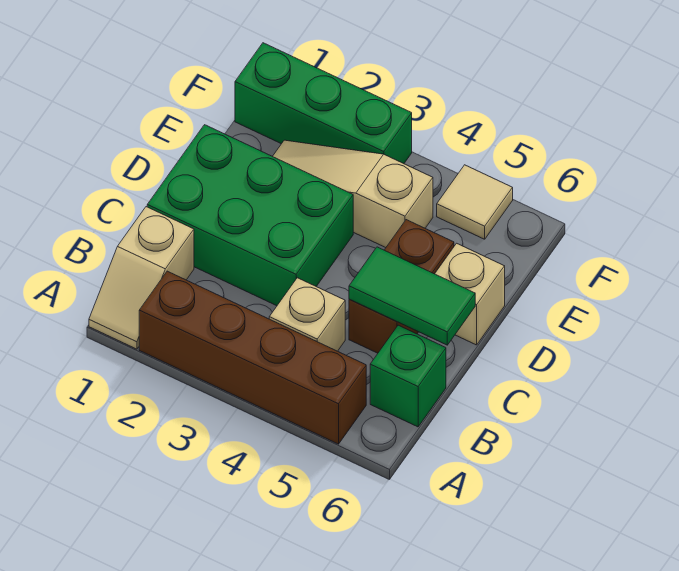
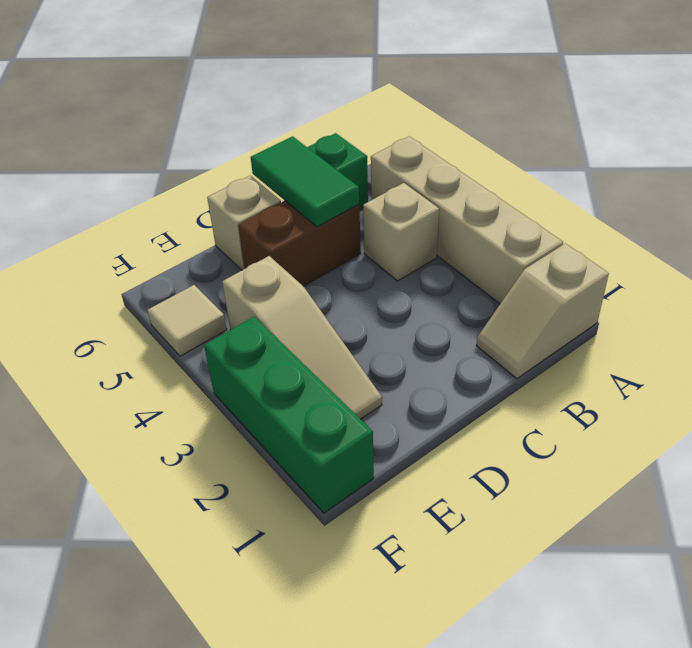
tan 1x2 slope [89,207,194,349] -> tan 1x2 slope turned to [476,243,609,379]
brown 1x4 brick [139,271,366,444] -> tan 1x4 brick [371,136,563,304]
green 2x3 brick [147,125,353,306] -> none

